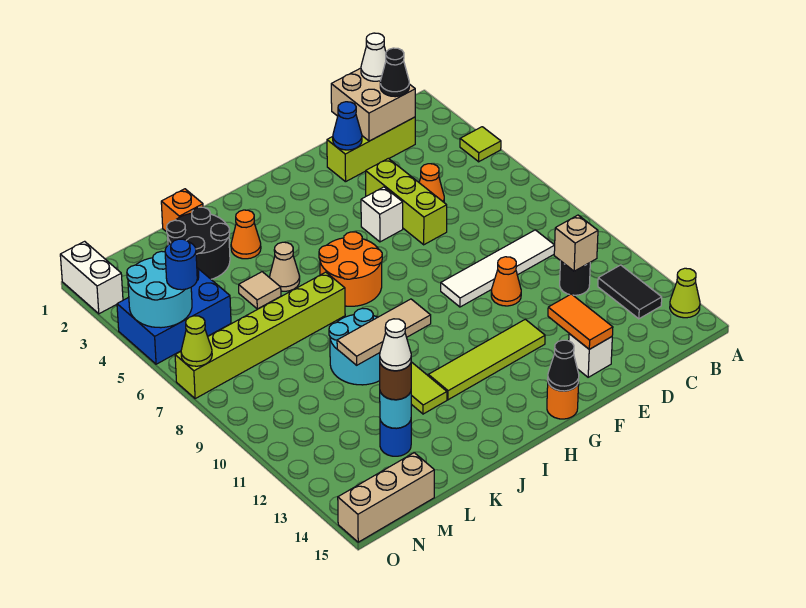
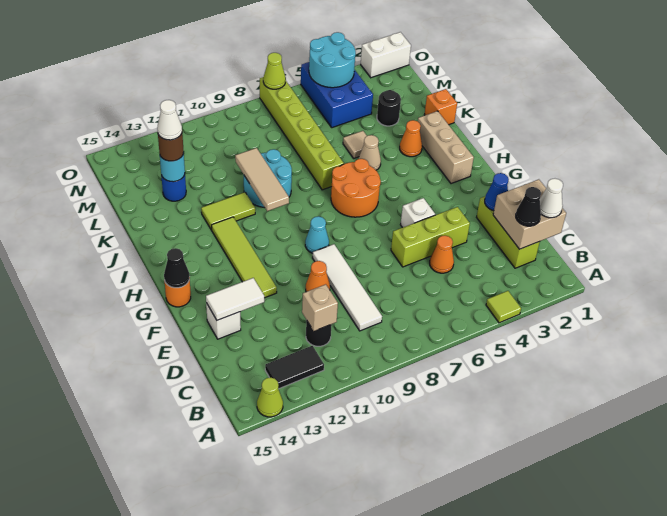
orange 1x2 tile [548,294,613,349] -> white 1x2 tile [206,278,264,320]
none -> cyan 1x1 cone [305,216,329,253]
black 2x2 round brick [167,207,230,279] -> black 1x1 round brick [377,90,401,126]
tan 1x3 brick [338,453,434,542] -> tan 1x3 brick moved to [418,111,474,184]
blue 1x1 round brick [165,239,197,290] -> none

